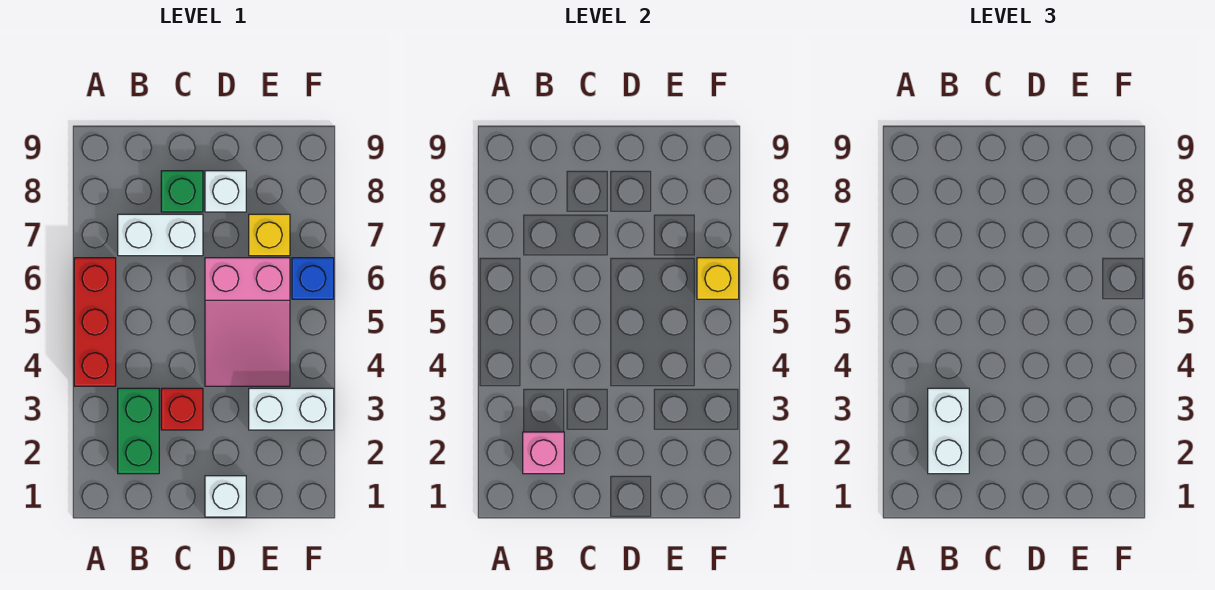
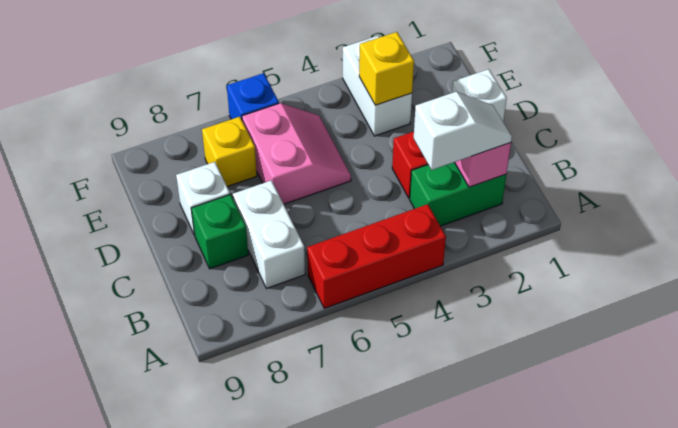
white 1x2 brick [928,388,969,474] -> white 1x2 slope [414,92,512,170]
pink 2x3 slope [205,258,290,386] -> pink 2x2 slope [242,103,351,204]
yellow 1x1 brick [697,258,739,299] -> yellow 1x1 brick moved to [359,32,414,105]

